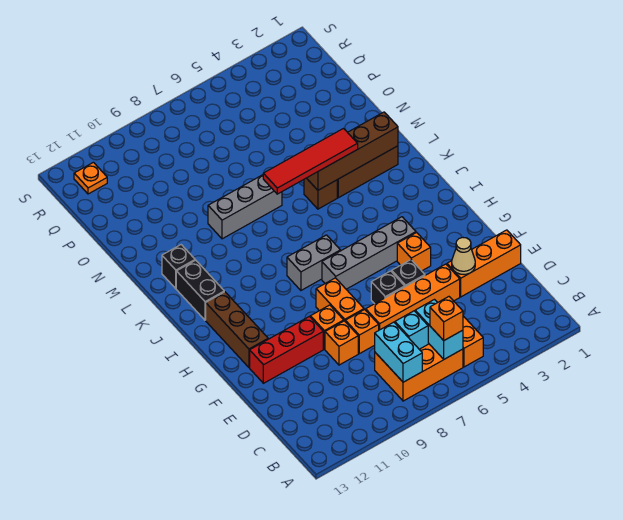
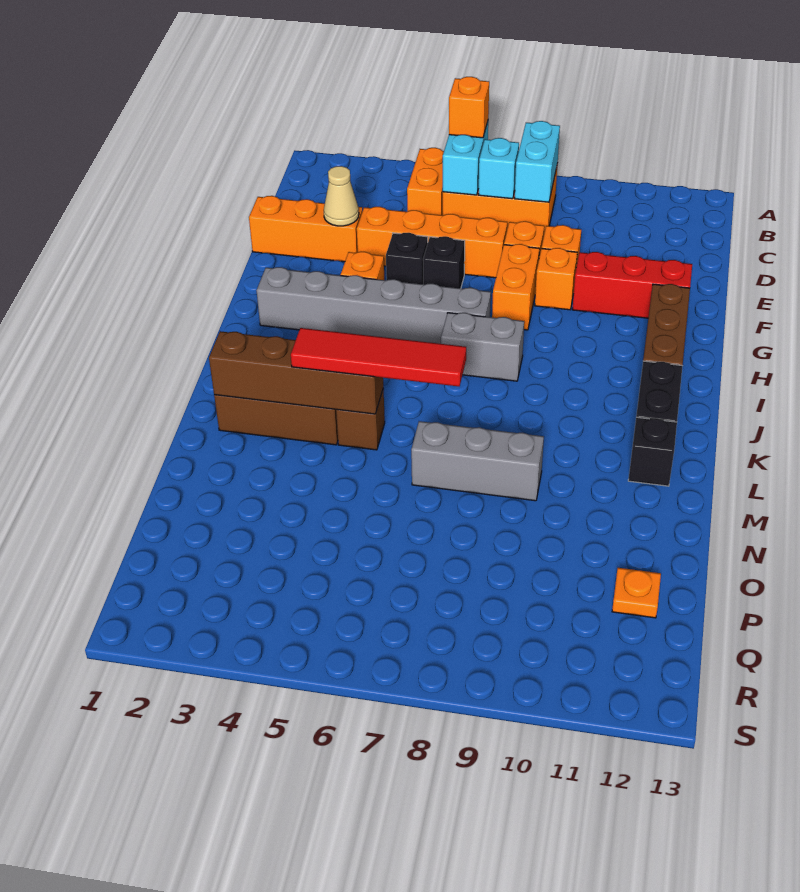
grey 1x4 brick [322,217,416,289] -> grey 1x6 brick [256,267,491,344]
orange 1x1 plate [74,162,107,194] -> orange 1x1 plate moved to [612,568,661,618]

